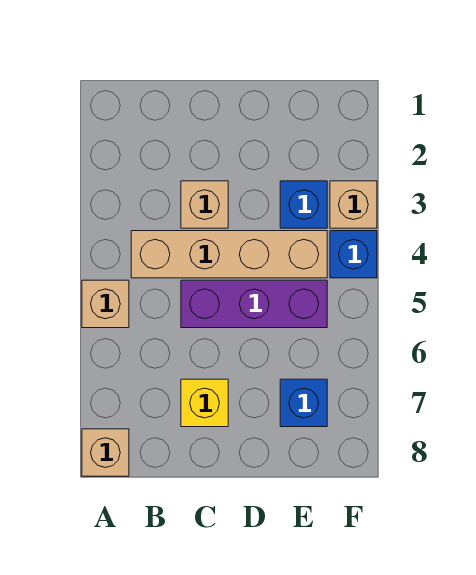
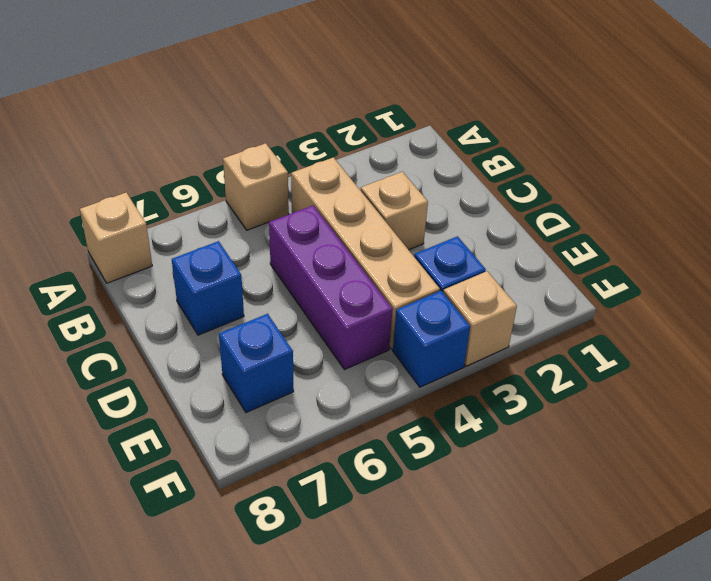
yellow 1x1 brick [181,379,228,427] -> blue 1x1 brick [172,241,244,335]

